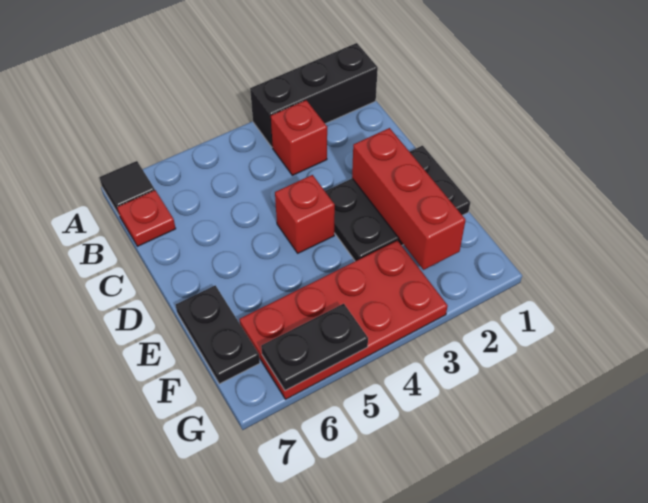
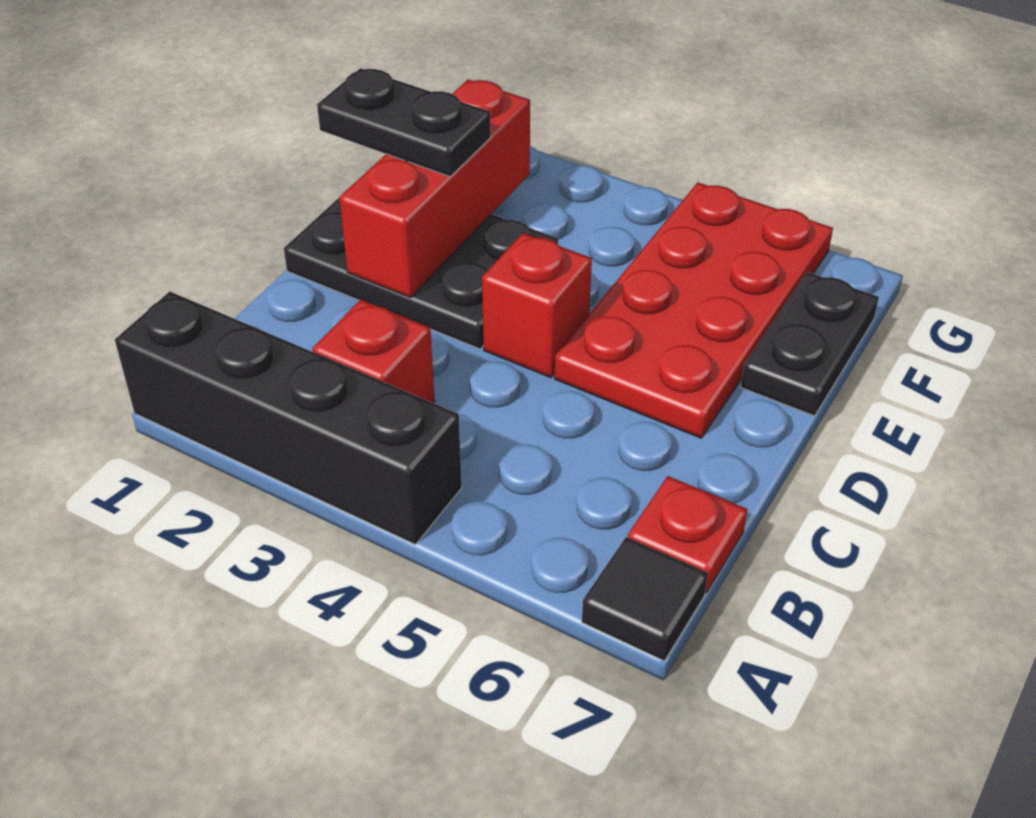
black 1x3 brick [250,43,378,147] -> black 1x4 brick [115,291,462,545]
red 2x4 plate [239,241,448,399] -> red 2x4 plate turned to [555,183,833,438]
black 1x2 plate [261,304,368,391] -> black 1x2 plate moved to [317,68,491,177]

